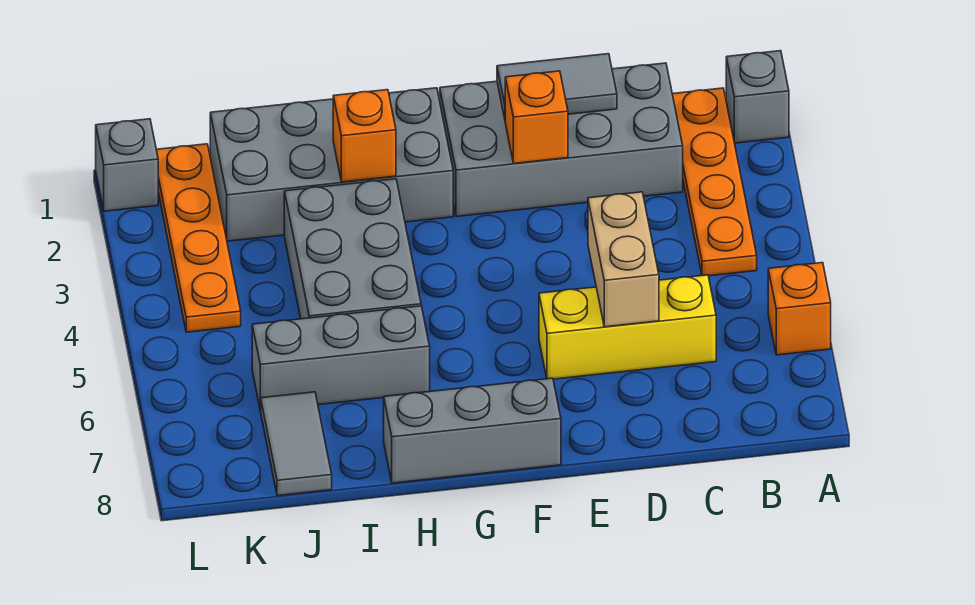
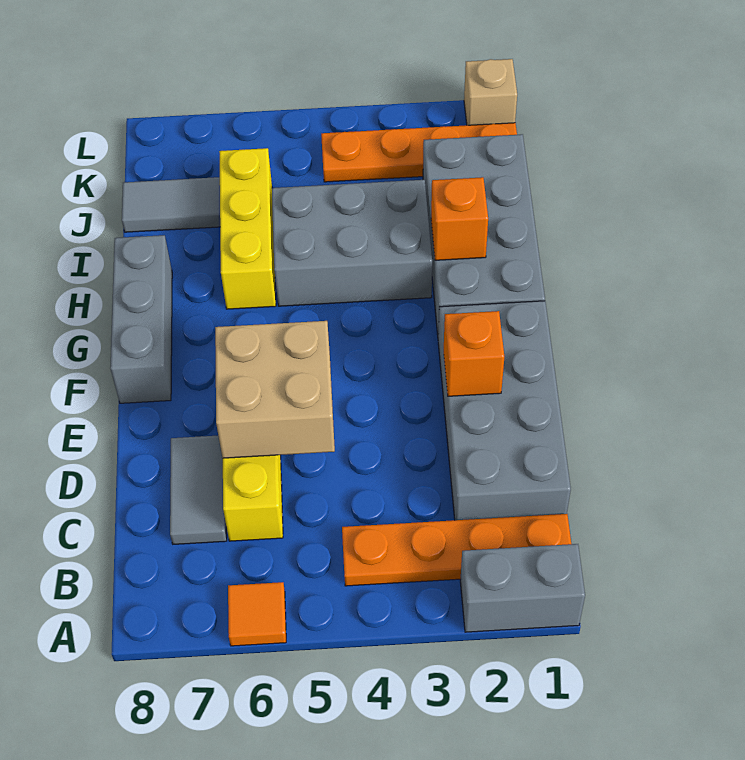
grey 1x1 brick [726,51,789,143] -> grey 1x2 brick [460,544,585,632]
orange 1x1 brick [768,263,831,355] -> orange 1x1 tile [228,582,286,646]
grey 1x2 tile [497,54,617,119] -> grey 1x2 tile moved to [170,436,227,544]
tan 1x2 brick [588,192,659,327] -> tan 2x2 brick [215,321,335,458]
grey 1x3 brick [252,306,430,411] -> yellow 1x3 brick [219,148,276,309]
grey 1x1 brick [96,119,158,211] -> tan 1x1 brick [464,59,517,125]

